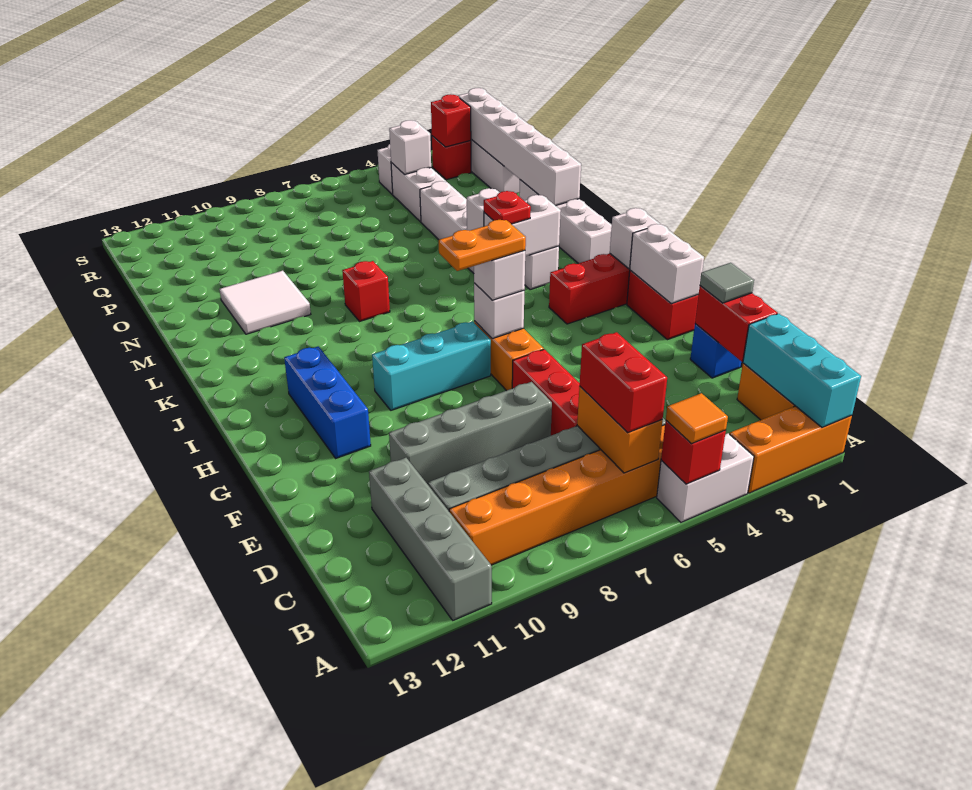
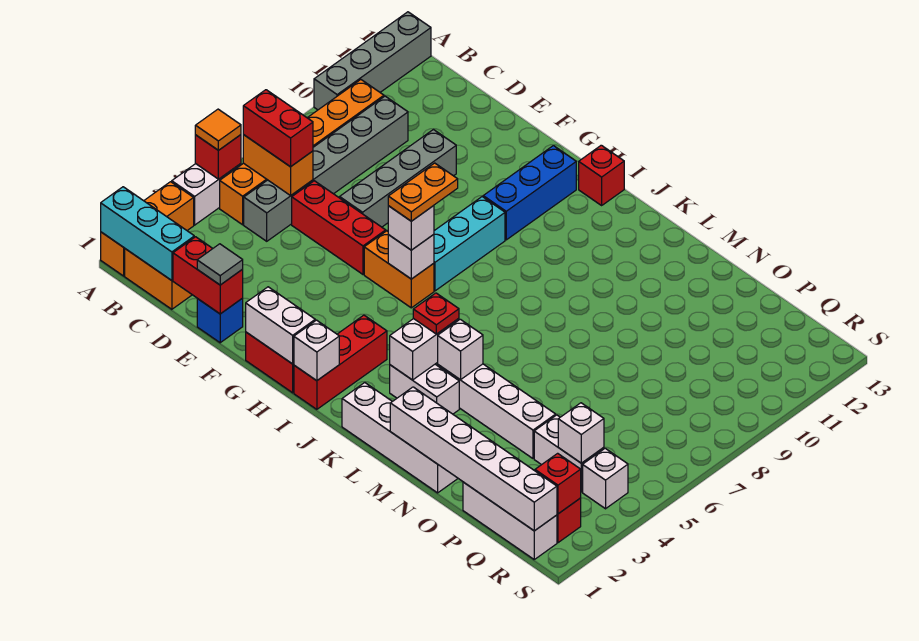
grey 1x4 brick [369,458,492,620] -> grey 1x4 brick turned to [314,12,431,110]
blue 1x3 brick [284,346,371,458] -> blue 1x3 brick turned to [483,146,576,240]
red 1x1 brick [342,261,390,322] -> red 1x1 brick moved to [579,145,624,205]
white 2x2 tile [220,271,311,334] -> none

